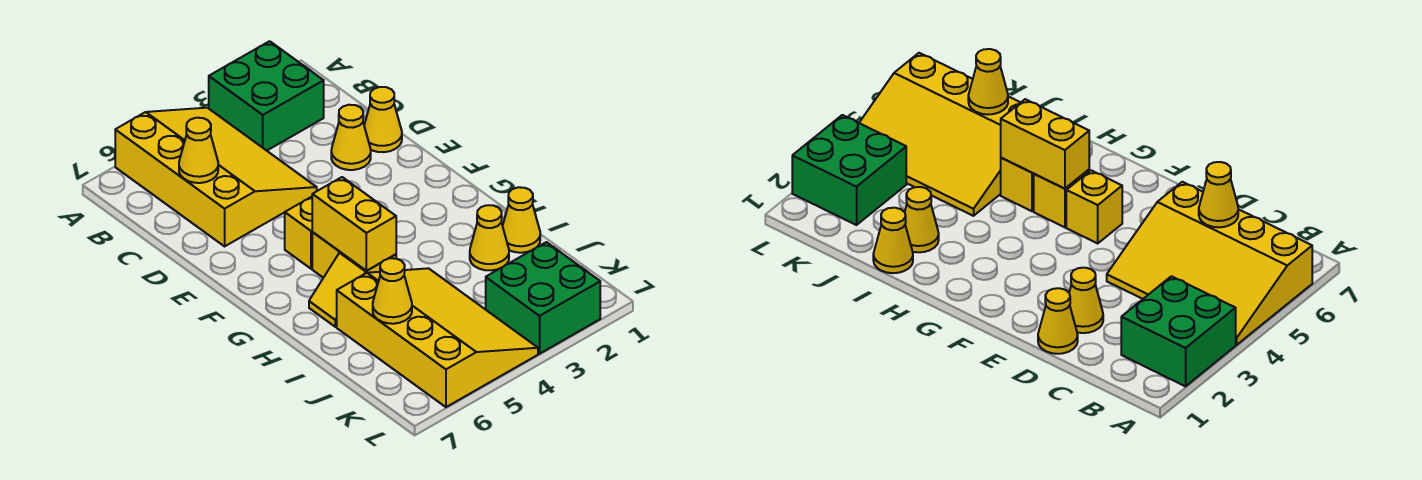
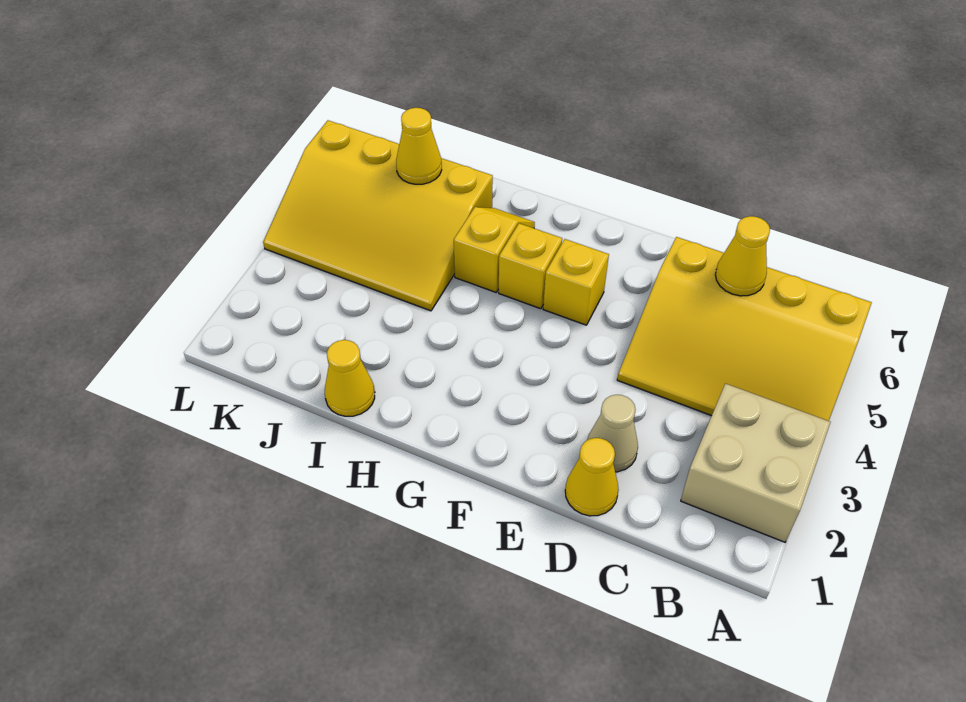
green 2x2 brick [209,41,324,151] -> tan 2x2 brick [681,384,831,542]
yellow 1x1 cone [331,105,371,170] -> tan 1x1 cone [587,395,638,472]
yellow 1x2 brick [312,177,396,271] -> none
yellow 1x1 cone [470,205,509,270] -> none
green 2x2 brick [486,242,600,354] -> none

